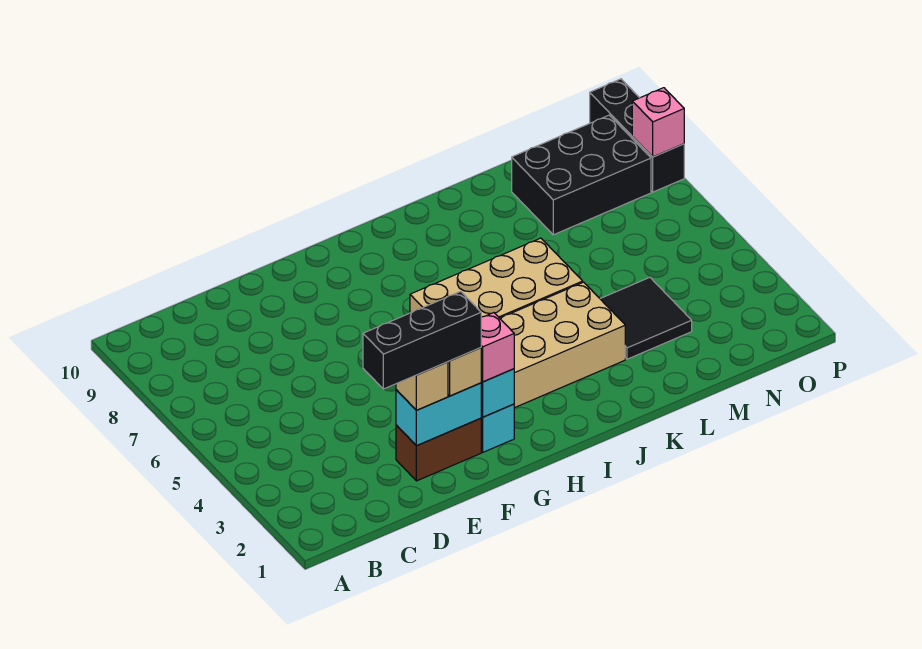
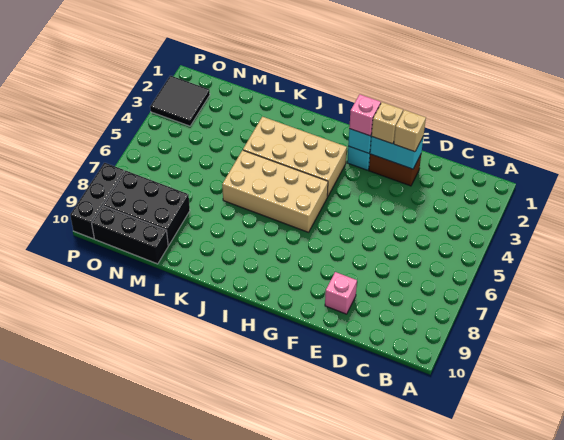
black 1x3 brick [363,291,481,389] -> black 1x3 brick moved to [92,206,168,264]
black 2x2 tile [600,277,692,359] -> black 2x2 tile moved to [150,76,210,126]
pink 1x1 brick [632,88,684,157] -> pink 1x1 brick moved to [325,272,357,314]

